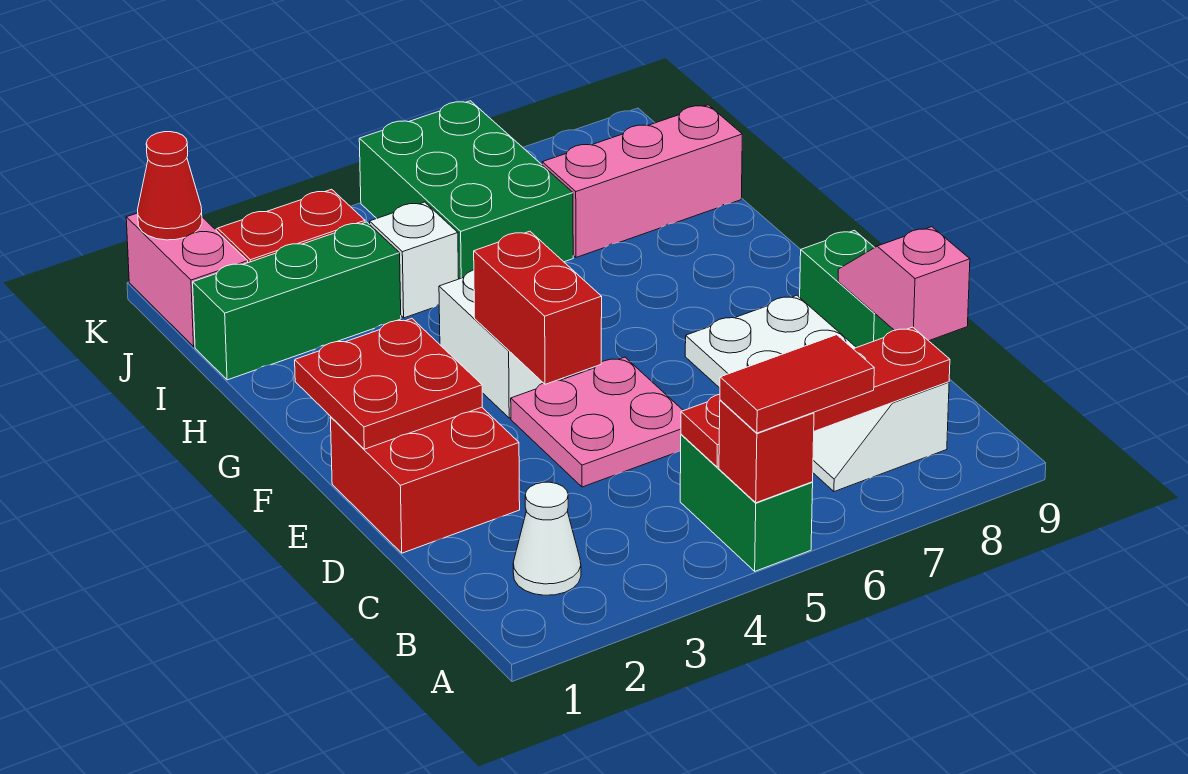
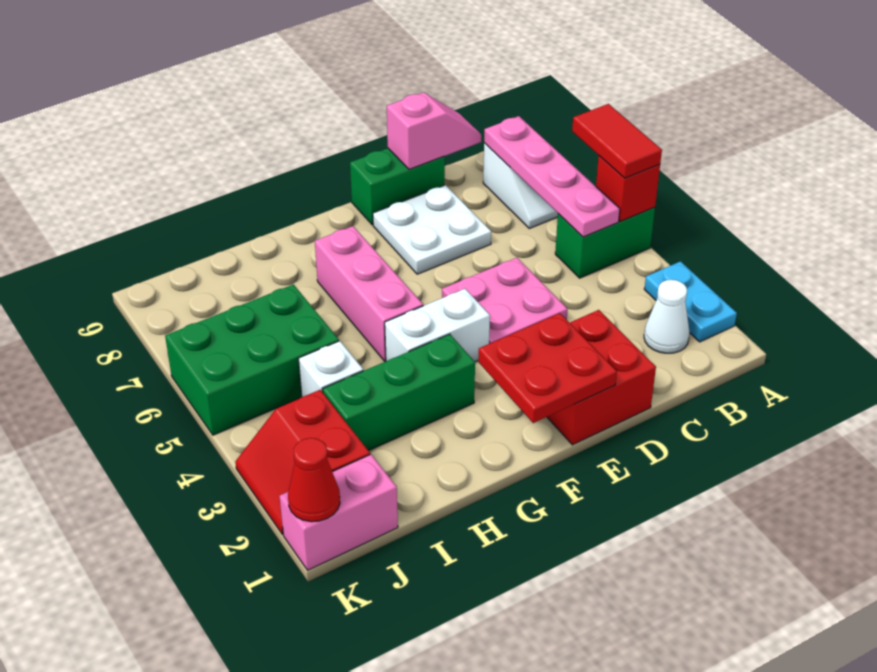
none -> cyan 1x2 plate [644,261,737,342]
red 1x4 plate [681,327,950,467] -> pink 1x4 plate [484,116,620,237]
pink 1x2 slope [838,227,970,341] -> pink 1x2 slope turned to [387,92,481,169]
red 1x2 brick [474,231,602,384] -> none
green 1x3 brick [193,222,401,380] -> green 1x3 brick turned to [323,334,475,451]
pink 1x3 brick [542,105,742,257] -> pink 1x3 brick moved to [315,226,423,362]

